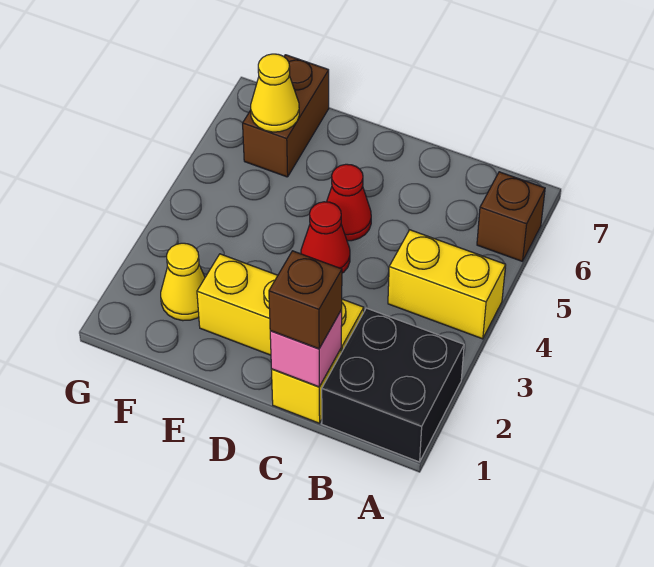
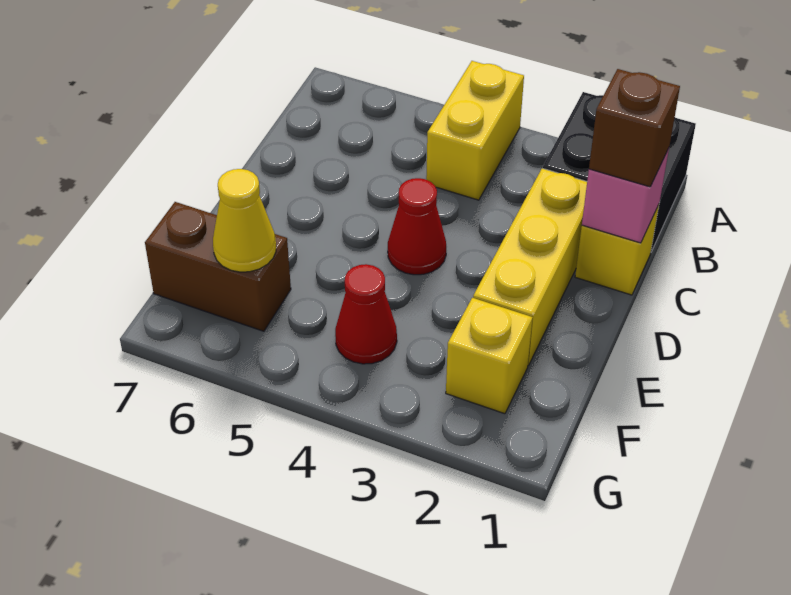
brown 1x1 brick [477,172,545,261] -> none
red 1x1 cone [327,164,371,241] -> red 1x1 cone moved to [335,264,397,364]
yellow 1x1 cone [161,243,205,321] -> yellow 1x1 brick [446,298,533,414]

